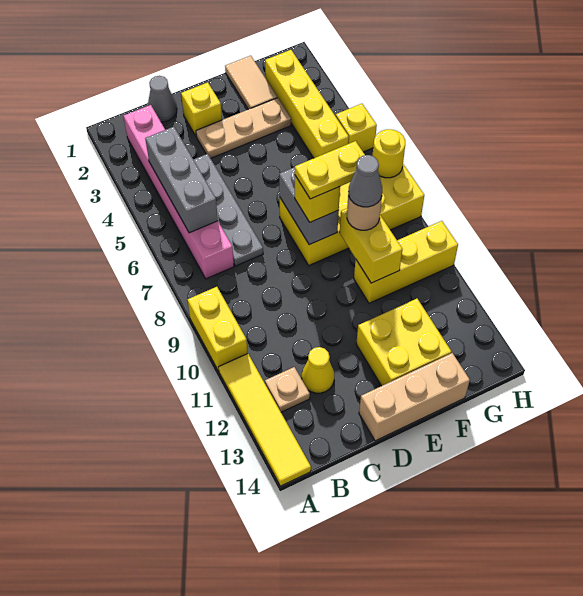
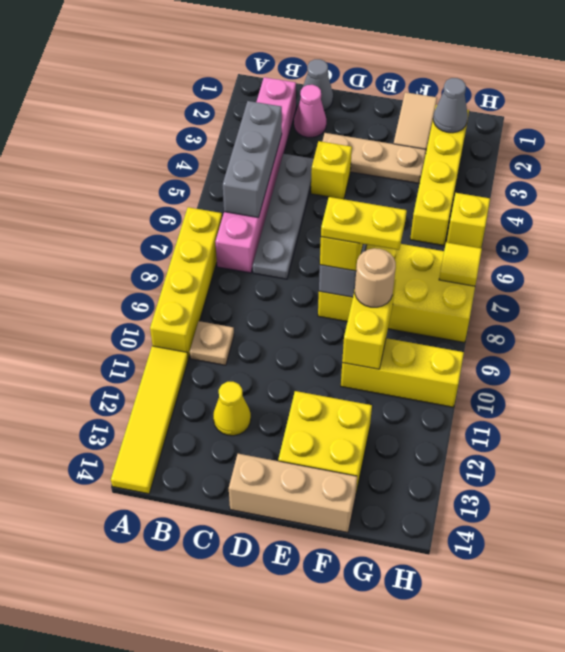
yellow 1x2 brick [187,287,247,371] -> yellow 1x4 brick [150,207,222,359]
tan 1x1 plate [265,367,310,412] -> tan 1x1 plate moved to [190,321,234,365]
none -> pink 1x1 cone [294,85,326,137]
yellow 1x1 brick [181,82,222,136] -> yellow 1x1 brick moved to [311,141,352,199]
grey 1x1 cone [348,155,382,207] -> grey 1x1 cone moved to [433,78,468,133]
yellow 1x1 round brick [373,129,405,178] -> yellow 1x1 tile [439,242,482,286]

